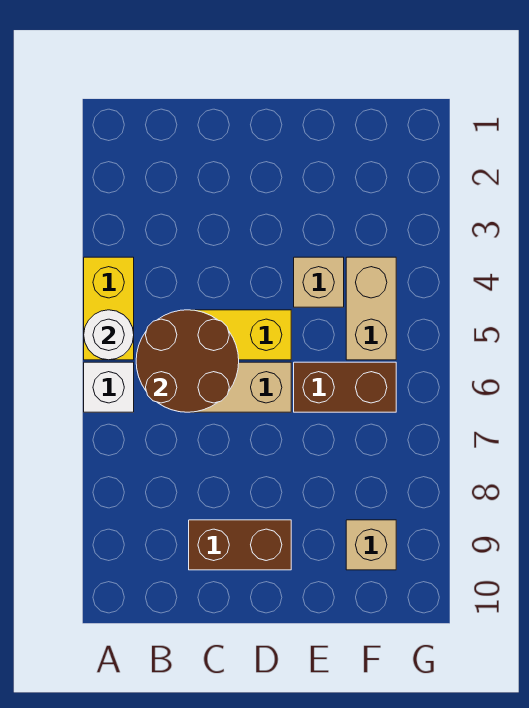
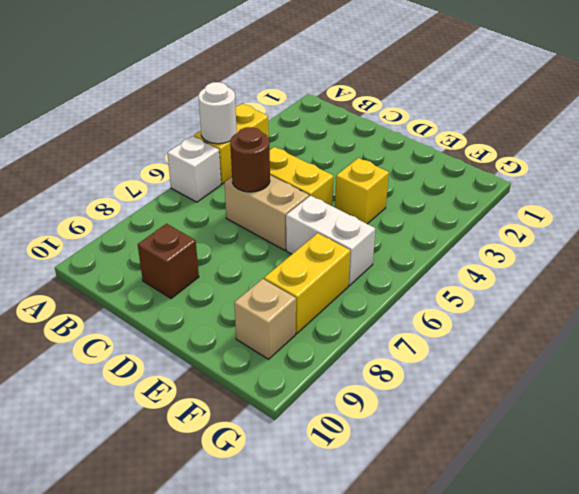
brown 2x2 round brick [136,310,239,412] -> brown 1x1 round brick [230,127,270,192]
brown 1x2 brick [189,520,291,570] -> brown 1x1 brick [138,224,199,299]
tan 1x1 brick [294,257,344,307] -> yellow 1x1 brick [335,158,389,224]
brown 1x2 brick [294,362,396,412] -> white 1x2 brick [286,196,375,286]
tan 1x2 brick [346,257,396,360] -> none
none -> yellow 1x2 brick [264,233,350,333]

